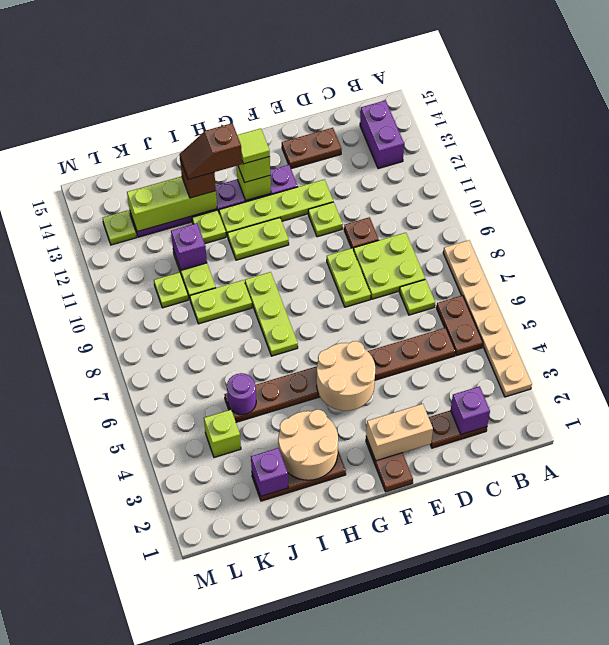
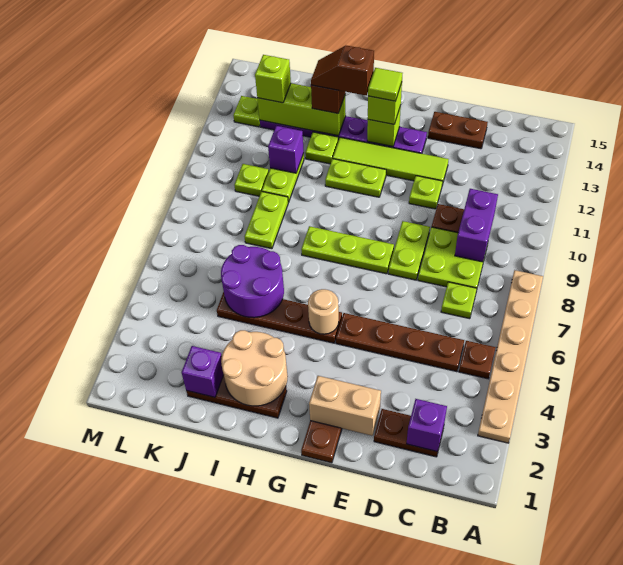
brown 1x2 plate [436,295,483,356] -> brown 1x1 plate [459,341,496,379]
purple 1x2 brick [360,100,404,169] -> purple 1x2 brick moved to [455,189,498,262]
lime 1x4 plate [219,180,333,237] -> lime 1x4 tile [333,137,448,185]
tan 2x2 round brick [317,341,375,411] -> tan 1x1 round brick [308,289,339,334]
lime 1x3 plate [245,272,298,356] -> lime 1x3 plate turned to [301,226,394,274]
lime 1x2 plate [190,280,252,324] -> lime 1x2 plate turned to [245,192,288,249]
purple 1x1 round brick [227,373,256,415] -> purple 2x2 round brick [221,245,284,318]
lime 1x1 brick [204,410,241,457] -> lime 1x1 brick moved to [255,55,291,103]

